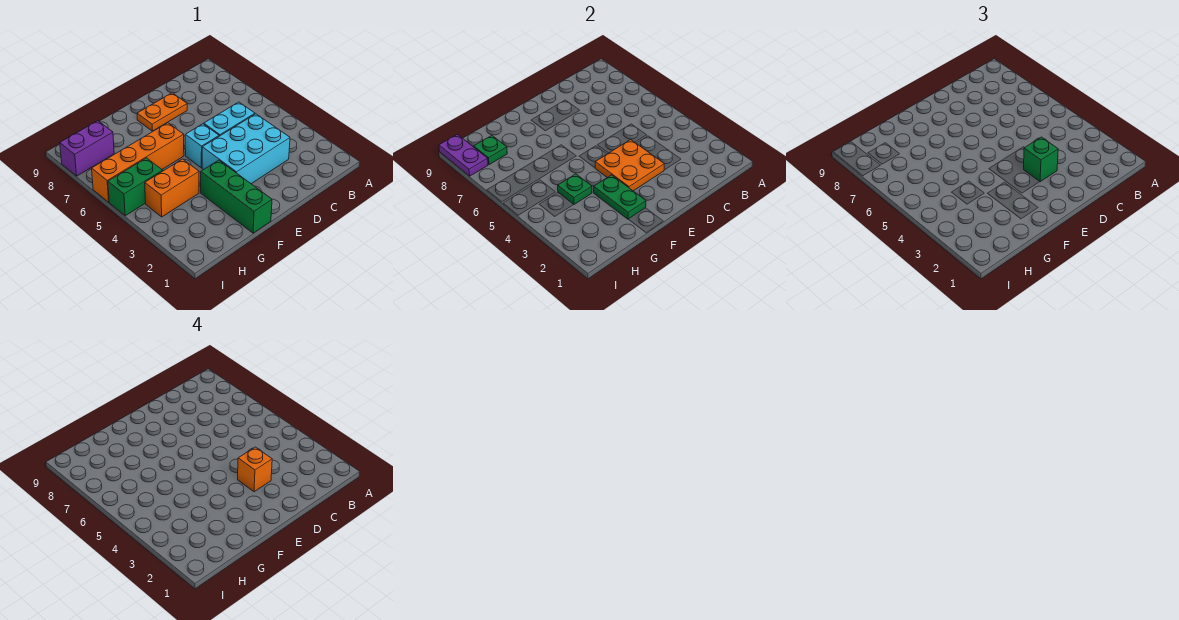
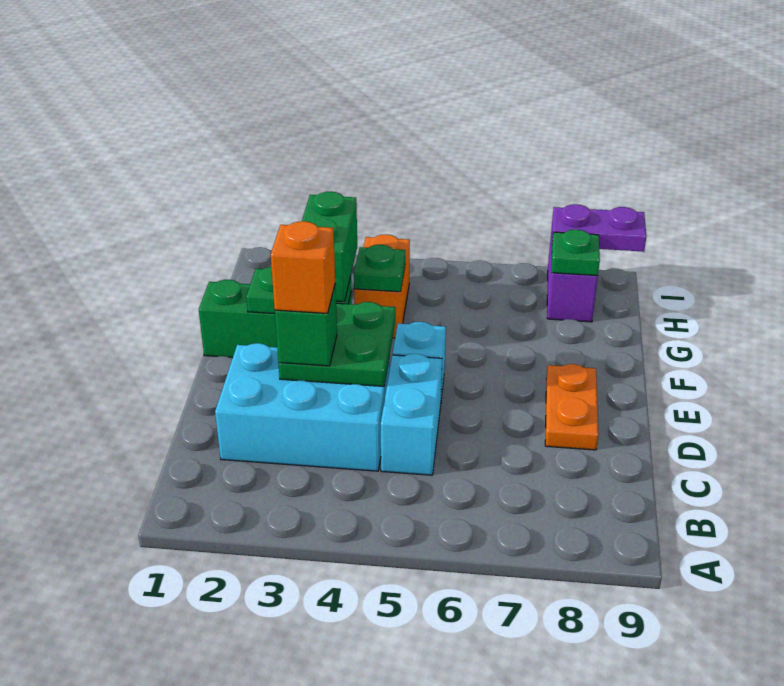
cyan 2x3 brick [202,114,290,184] -> cyan 2x3 brick turned to [215,343,390,471]
orange 2x2 plate [595,140,664,191] -> green 2x2 plate [279,302,395,386]
orange 1x4 brick [92,123,184,202] -> none
green 1x2 brick [108,158,163,216] -> green 1x2 brick moved to [302,192,357,302]

